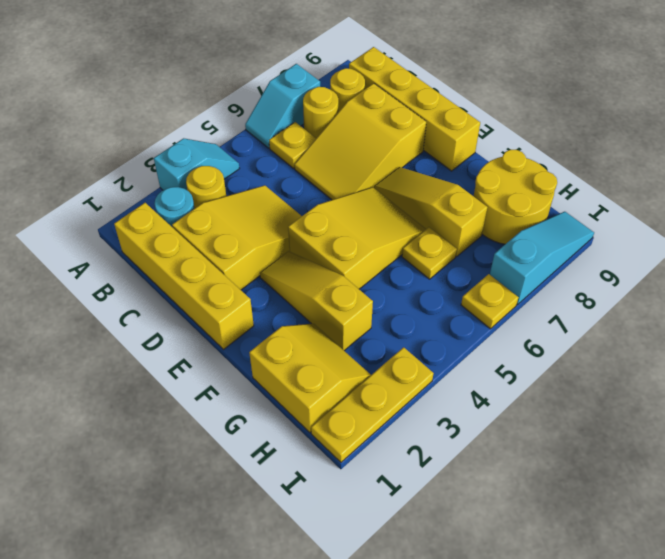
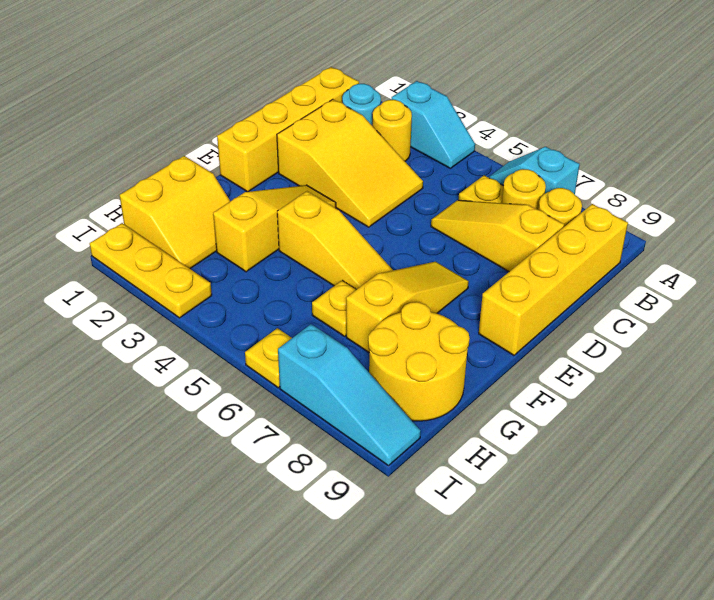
yellow 2x3 slope [294,83,426,200] -> yellow 1x3 slope [431,200,564,272]
yellow 2x3 slope [288,187,426,289] -> yellow 1x3 slope [277,191,393,289]

